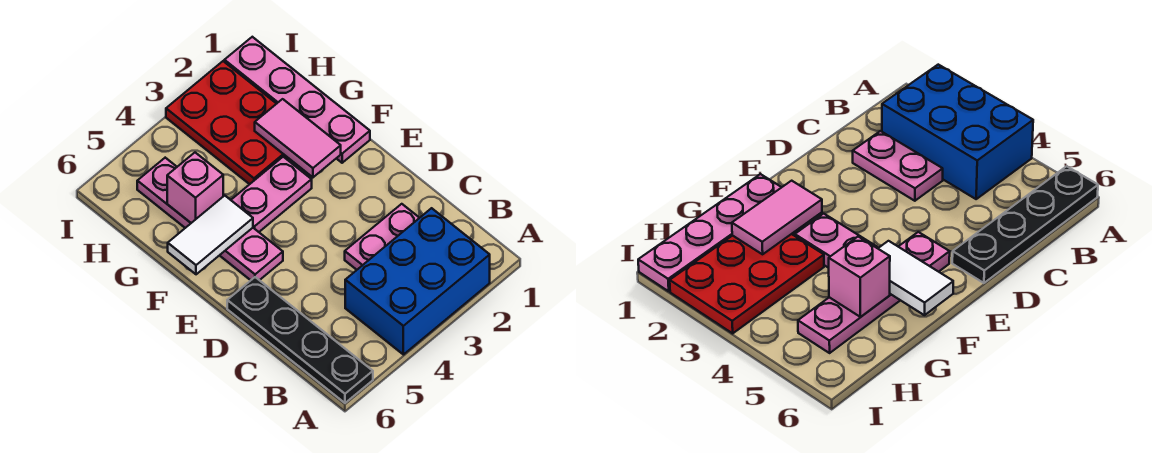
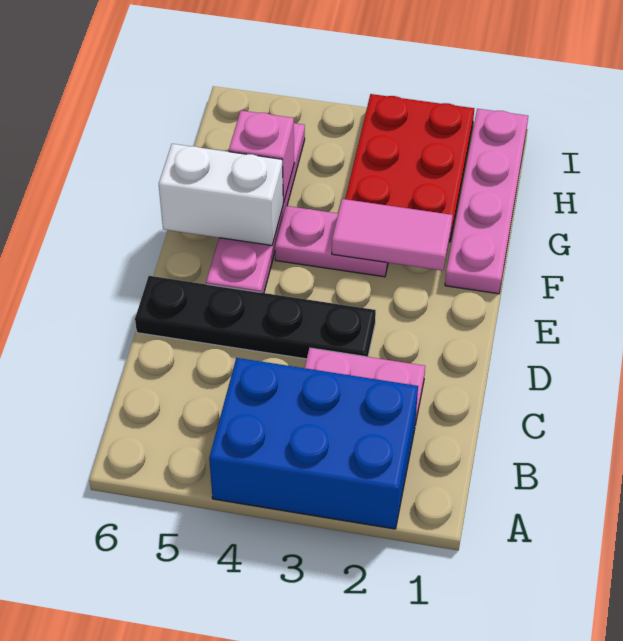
black 1x4 plate [227,277,373,403] -> black 1x4 plate turned to [135,276,376,359]
pink 1x2 tile [255,99,341,177] -> pink 1x2 tile turned to [332,199,453,271]
white 1x2 tile [168,196,253,274] -> white 1x2 brick [159,144,283,245]

